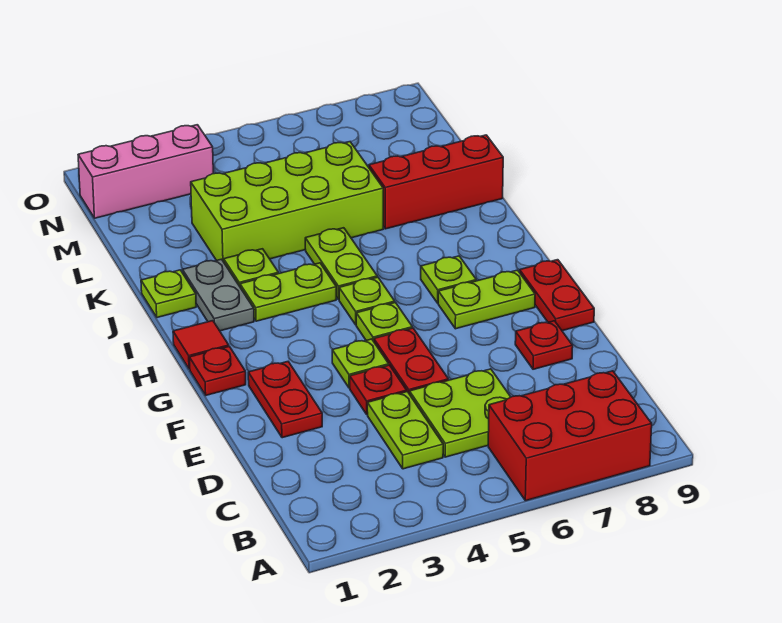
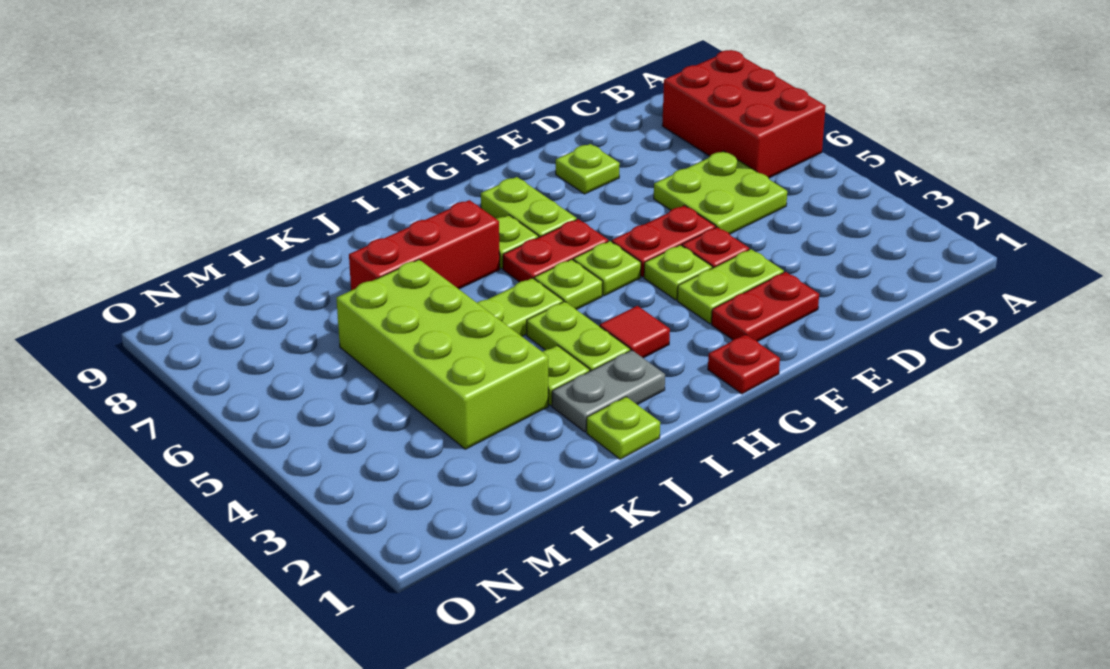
lime 1x2 plate [367,392,443,469] -> lime 1x2 plate moved to [677,249,784,324]
red 1x1 plate [515,321,573,369] -> lime 1x1 plate [556,144,620,194]
red 1x2 plate [520,260,594,331] -> red 1x2 plate moved to [503,219,608,282]
red 1x1 tile [173,321,229,369] -> red 1x1 tile moved to [600,306,670,358]
red 1x3 brick [369,135,503,229] -> red 1x3 brick turned to [349,200,500,290]
pink 1x3 brick [78,125,213,218] -> none

